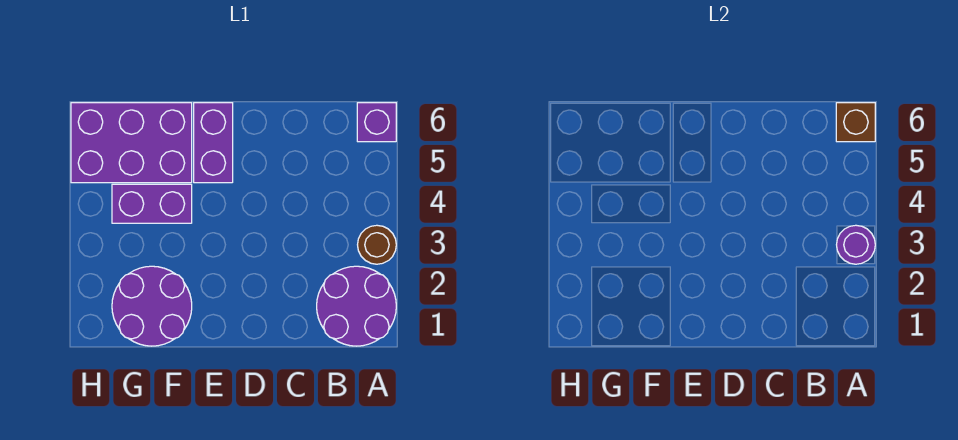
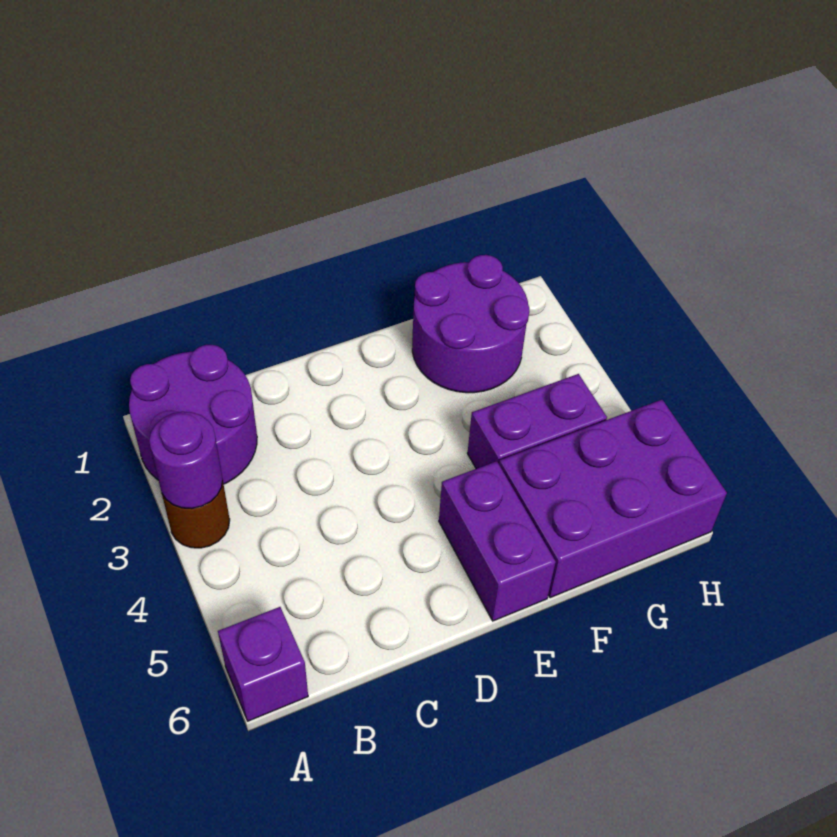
brown 1x1 brick [836,103,875,142] -> none

